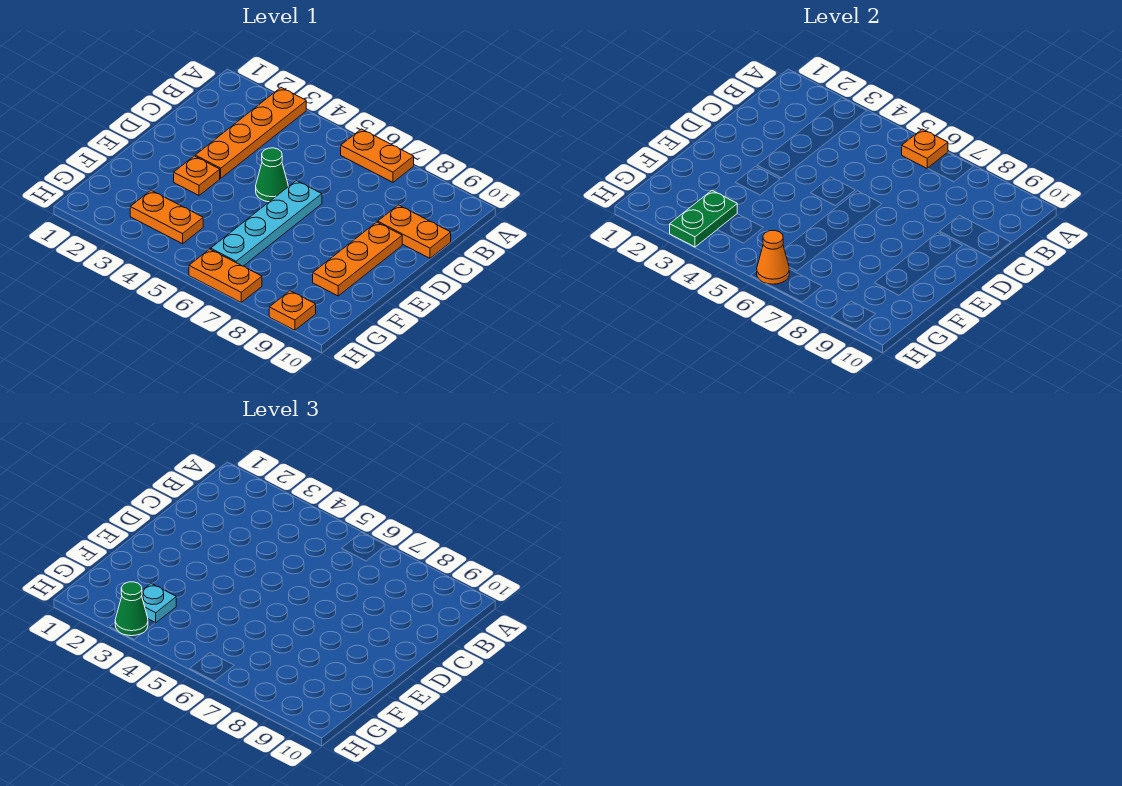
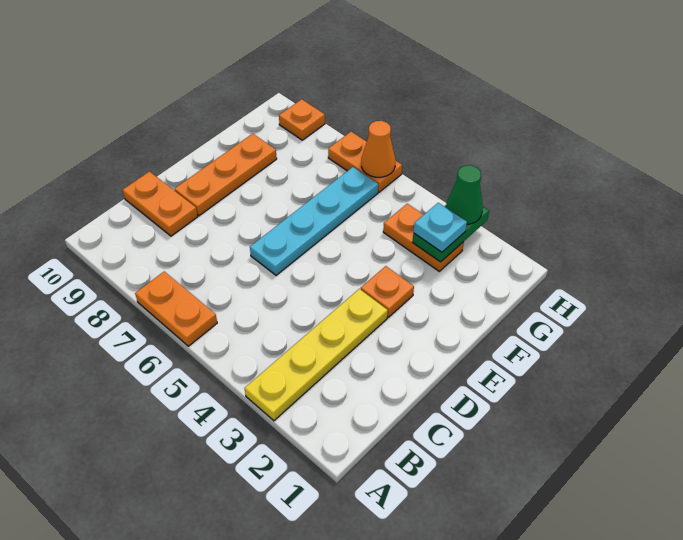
orange 1x4 plate [195,88,306,178] -> yellow 1x4 plate [245,289,388,421]
orange 1x1 plate [902,129,948,168] -> none
green 1x1 cone [256,148,288,202] -> none

